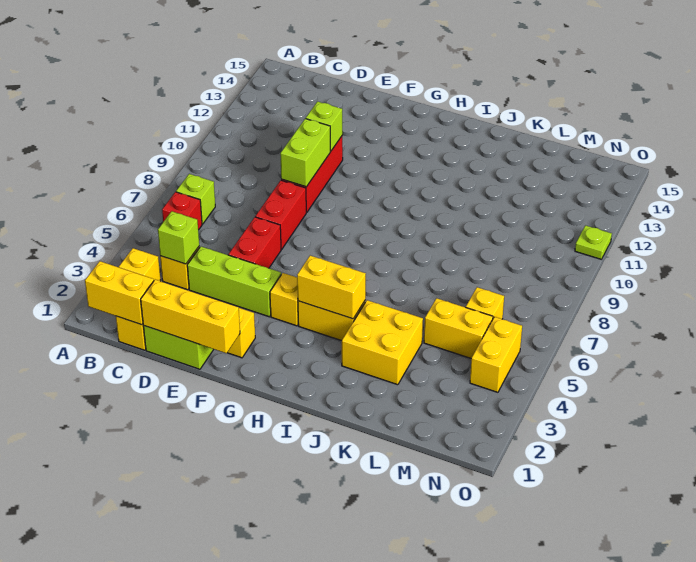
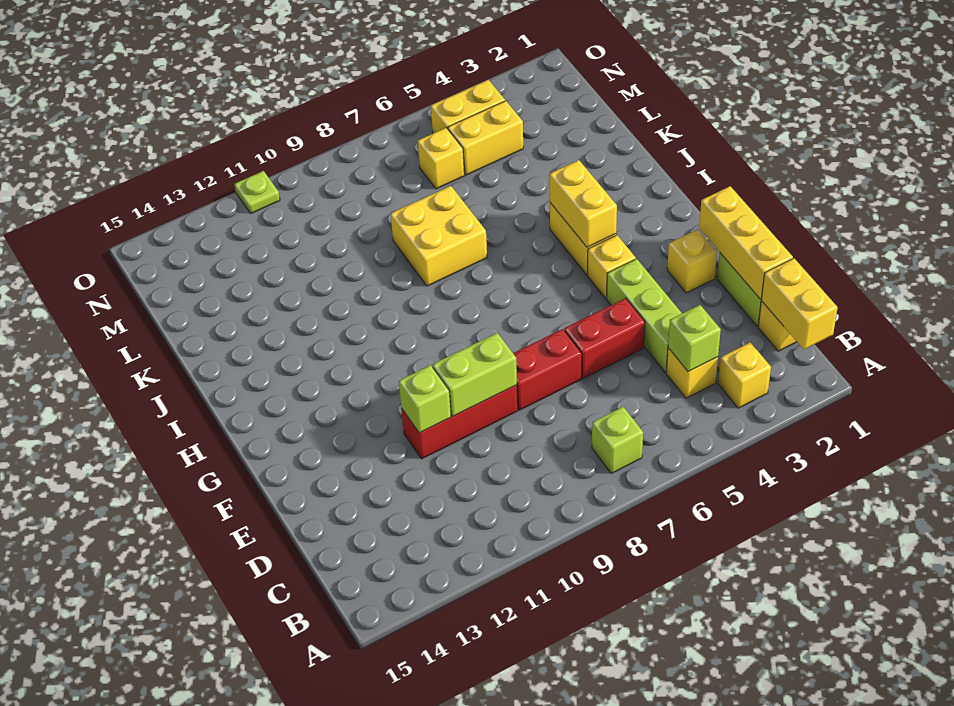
red 1x1 brick [162,192,202,230] -> none
yellow 2x2 brick [342,300,423,385] -> yellow 2x2 brick moved to [391,186,487,286]
yellow 1x2 brick [424,298,493,359] -> yellow 1x2 brick turned to [448,101,523,175]

